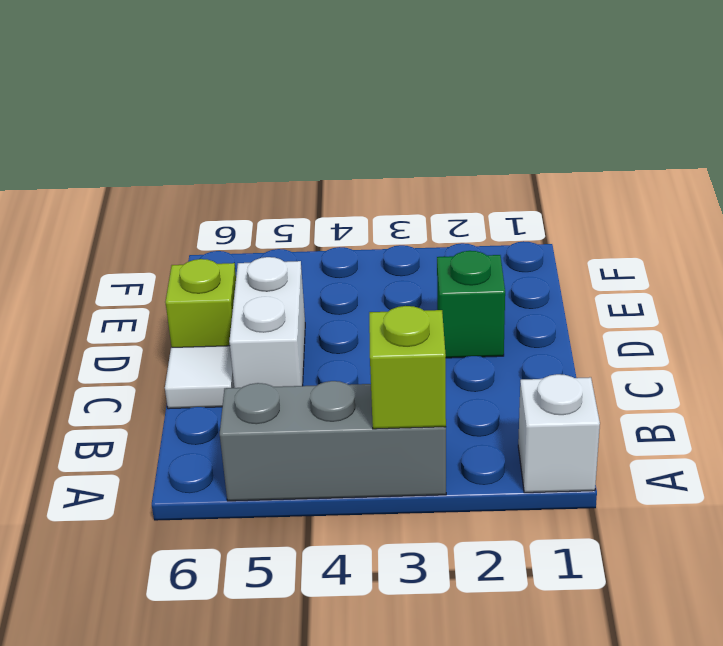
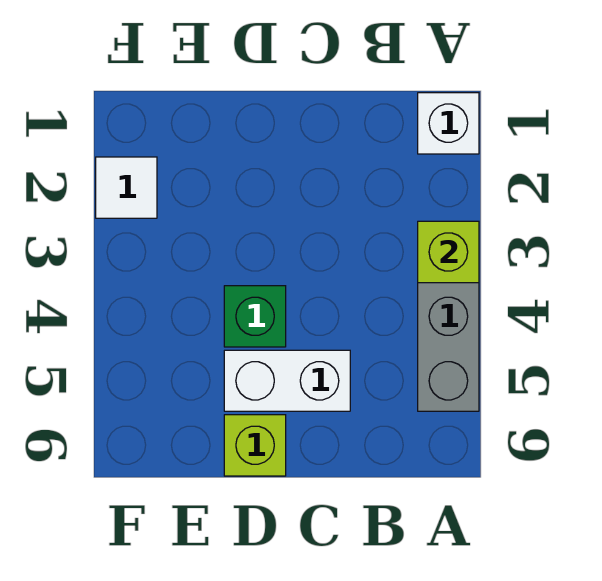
white 1x1 tile [165,346,234,409] -> white 1x1 tile moved to [96,157,157,218]
green 1x1 brick [437,251,505,358] -> green 1x1 brick moved to [224,286,286,347]

